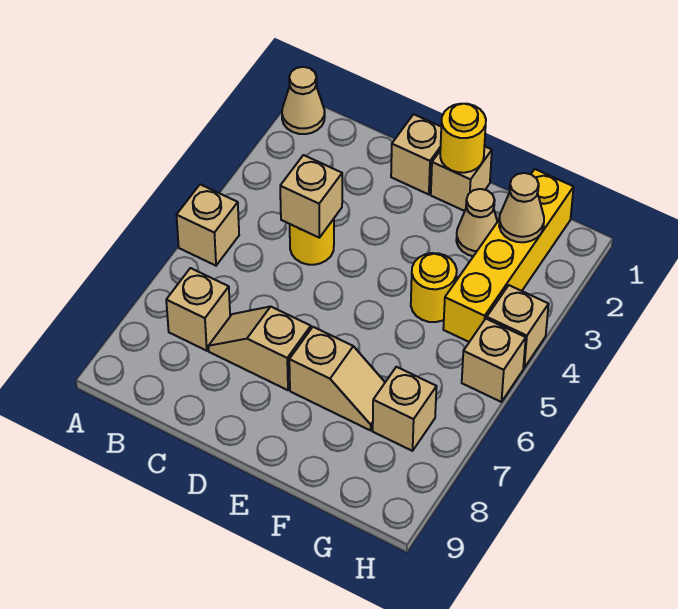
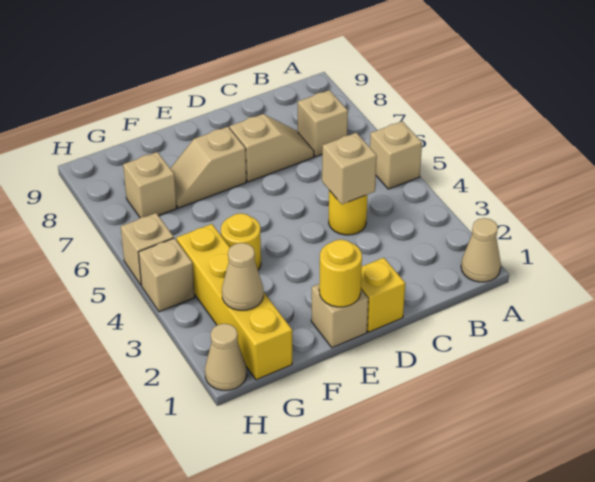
tan 1x1 brick [391,114,441,195] -> yellow 1x1 brick [361,258,405,332]
tan 1x1 cone [456,189,497,256] -> tan 1x1 cone moved to [205,324,247,390]

